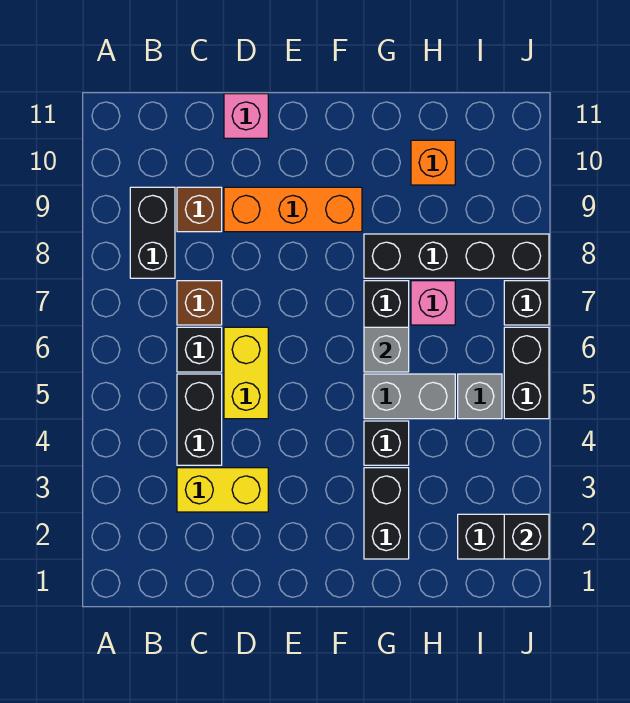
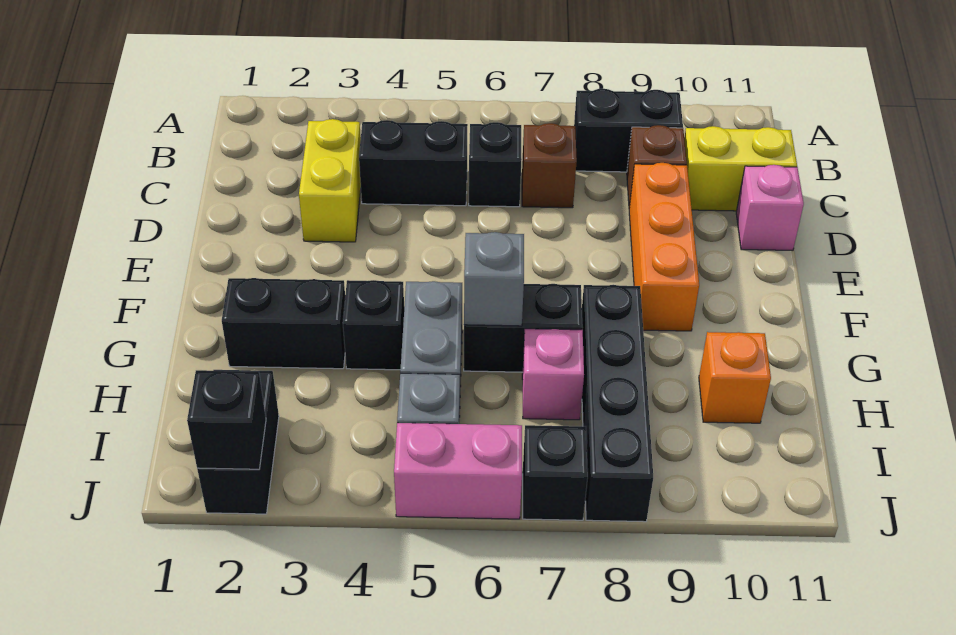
yellow 1x2 brick [224,327,268,419] -> yellow 1x2 brick moved to [684,126,797,211]
black 1x2 brick [504,327,549,419] -> pink 1x2 brick [394,423,522,519]

